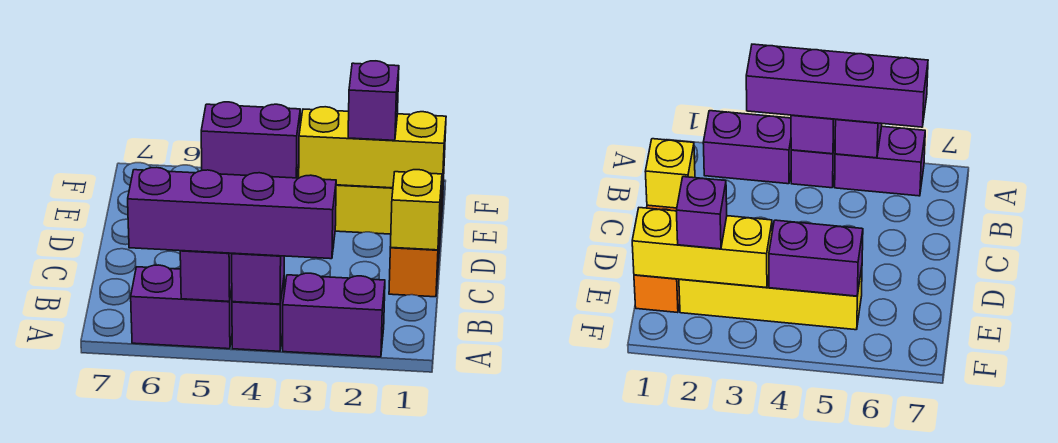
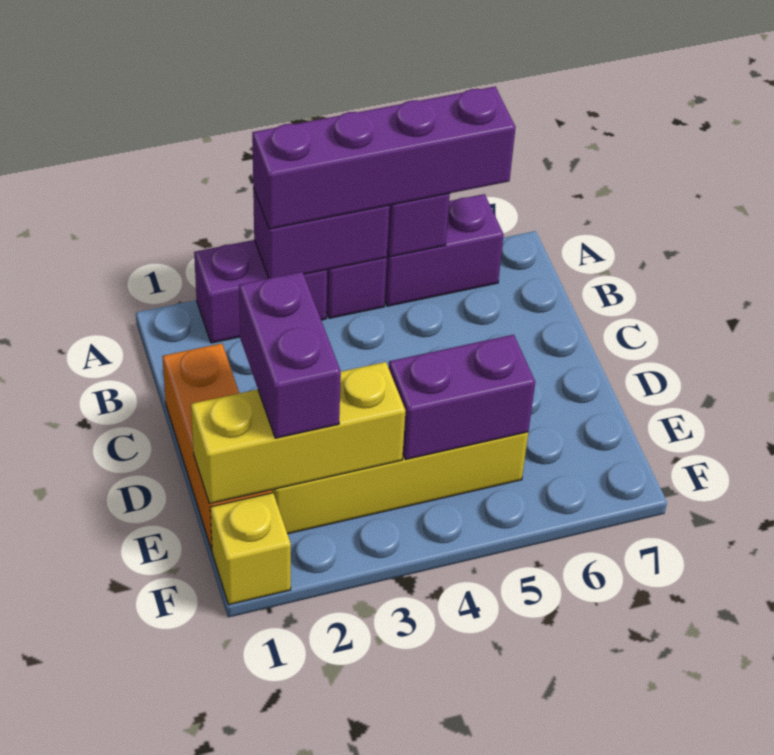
purple 1x1 brick [232,253,284,304] -> purple 1x2 brick [253,188,389,278]
yellow 1x1 brick [390,170,442,250] -> yellow 1x1 brick moved to [210,493,291,605]
purple 1x1 brick [348,61,399,140] -> purple 1x2 brick [239,272,341,438]

